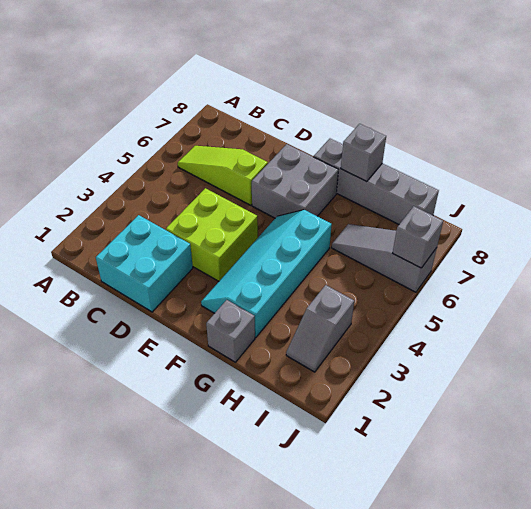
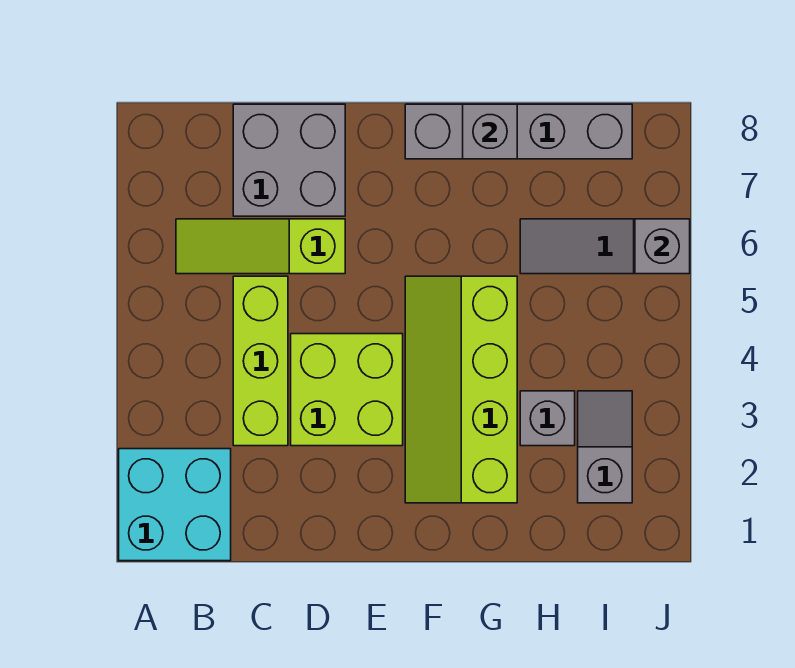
cyan 2x2 brick [96,215,193,312] -> cyan 2x2 brick moved to [119,449,231,561]
none -> lime 1x3 brick [233,276,288,446]
grey 2x2 brick [252,144,338,218] -> grey 2x2 brick moved to [233,104,345,216]
cyan 2x4 slope [201,210,332,337] -> lime 2x4 slope [405,276,517,503]
grey 1x1 brick [206,300,255,362] -> grey 1x1 brick moved to [520,391,575,446]
grey 1x2 slope [286,285,354,372] -> grey 1x2 slope turned to [578,391,632,503]

